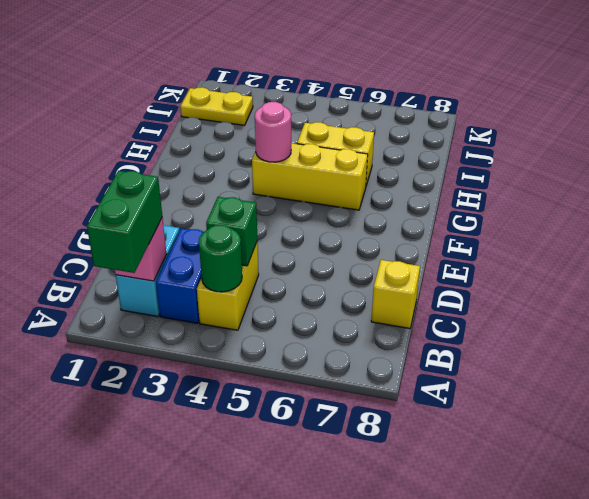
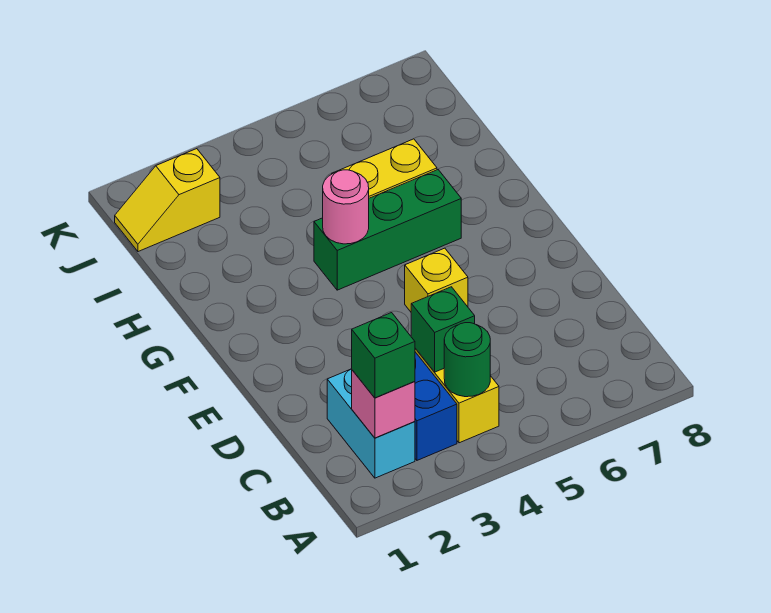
green 1x2 brick [87,171,162,273] -> green 1x1 brick [352,313,415,398]
yellow 1x1 brick [371,260,420,328] -> yellow 1x1 brick moved to [405,248,468,312]
yellow 1x3 brick [252,143,368,210] -> green 1x3 brick [314,170,461,290]
yellow 1x2 plate [180,87,253,125] -> yellow 1x2 slope [115,149,220,252]

